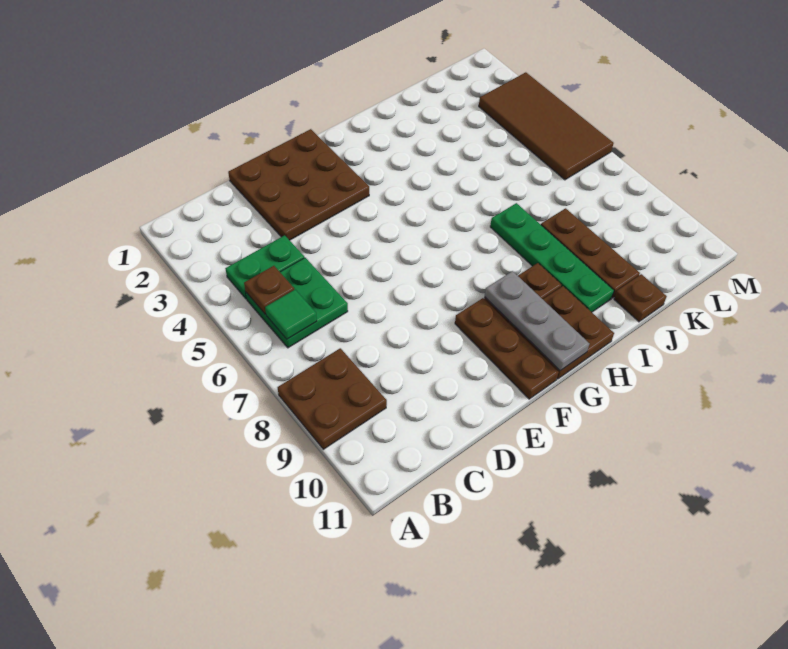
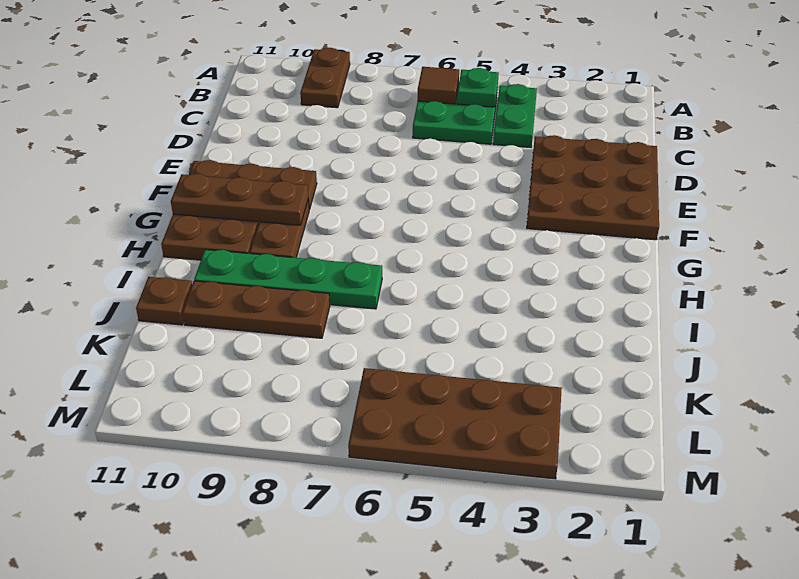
brown 2x2 plate [278,348,387,449] -> brown 1x2 plate [300,48,350,108]
brown 1x1 plate [244,266,294,314] -> green 1x1 plate [457,68,499,107]
green 1x1 tile [265,290,317,339] -> brown 1x1 tile [418,67,459,104]
grey 1x3 plate [485,271,590,371] -> brown 1x3 plate [171,174,308,225]
brown 2x4 tile [479,72,614,180] -> brown 2x4 plate [348,368,562,479]

